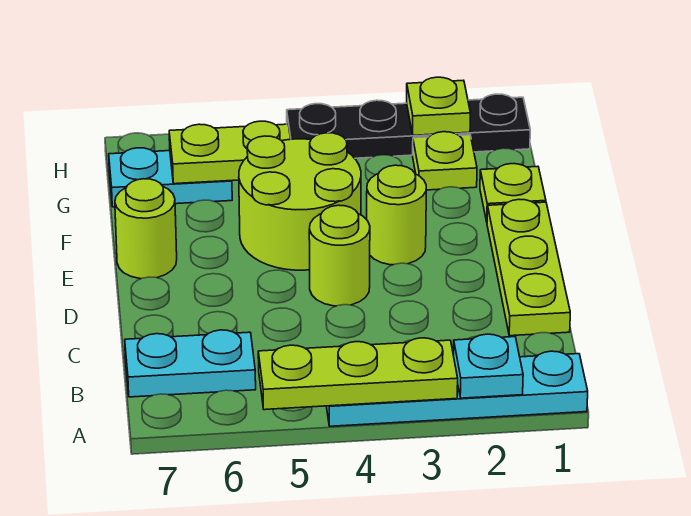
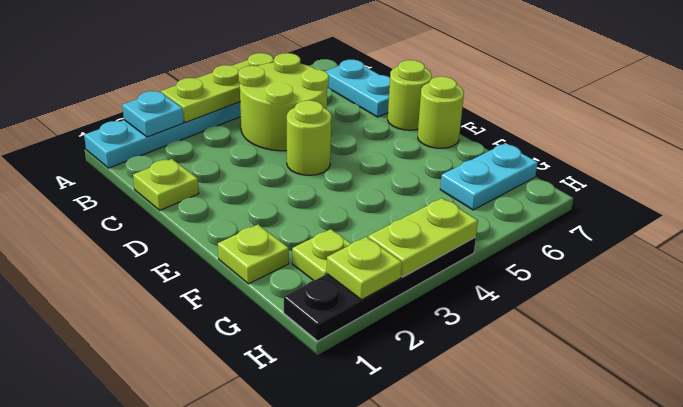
cyan 1x2 plate [125,330,256,397] -> cyan 1x2 plate turned to [325,60,390,117]
lime 1x3 plate [487,199,570,336] -> lime 1x1 plate [133,159,199,210]
lime 1x1 round brick [367,165,426,265] -> lime 1x1 round brick moved to [388,60,432,130]
lime 2x2 round brick [239,133,361,270] -> lime 2x2 round brick moved to [238,53,329,151]
lime 1x2 plate [169,121,291,184] -> lime 1x2 plate moved to [368,198,478,277]

